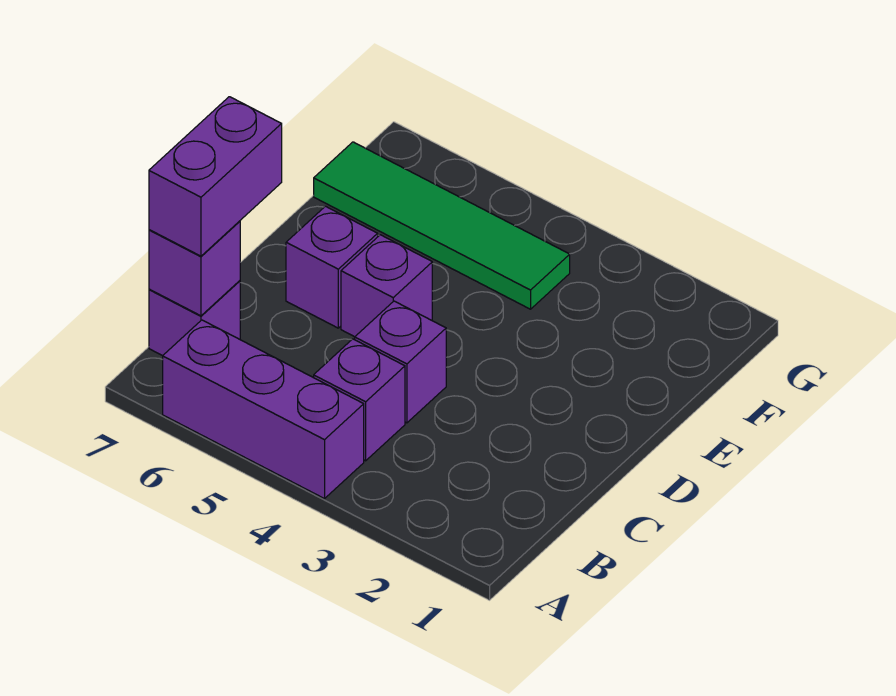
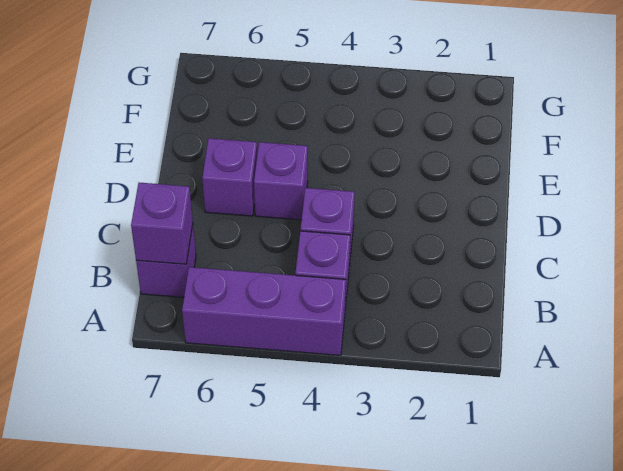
purple 1x2 brick [149,97,282,256] -> none
green 1x4 tile [314,142,570,309] -> none

